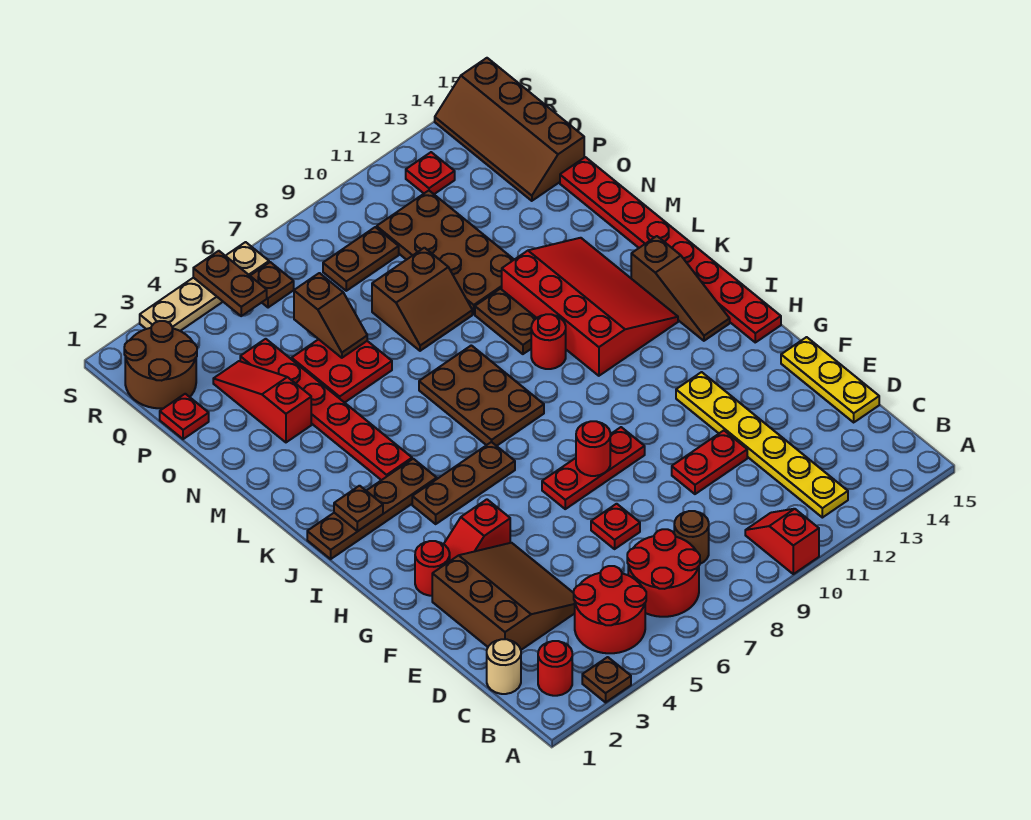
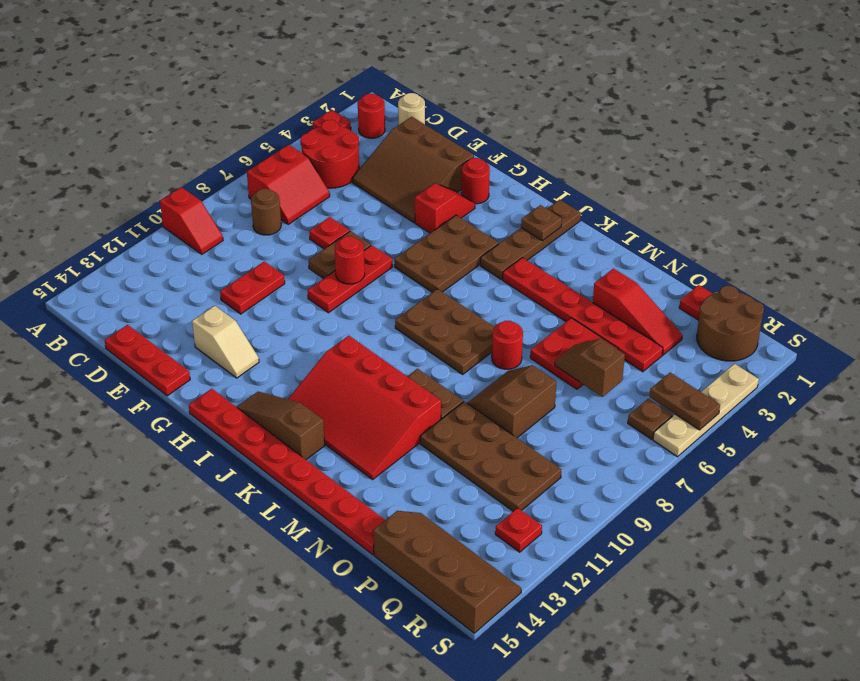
brown 1x1 plate [582,657,631,702] -> red 1x1 plate [313,110,351,130]
red 2x2 round brick [627,529,700,617] -> red 2x2 slope [247,145,330,224]
yellow 1x6 plate [676,372,848,518] -> none
yellow 1x3 plate [781,337,879,422] -> red 1x3 plate [105,325,190,396]
none -> tan 1x2 slope [192,306,259,378]
brown 1x3 plate [412,442,515,524] -> brown 2x3 plate [394,215,499,292]
red 1x1 round brick [531,314,566,369] -> red 1x1 round brick moved to [492,321,523,369]
brown 1x2 plate [323,227,399,291] -> brown 1x2 plate moved to [308,231,371,279]

